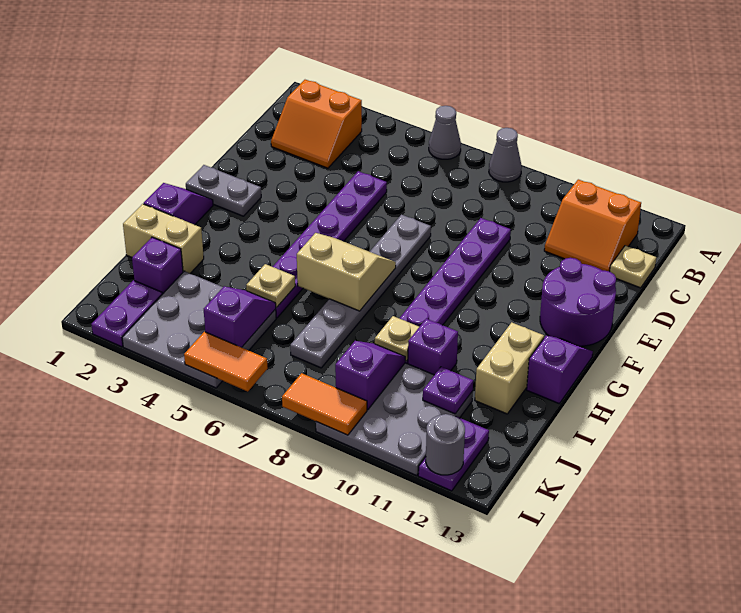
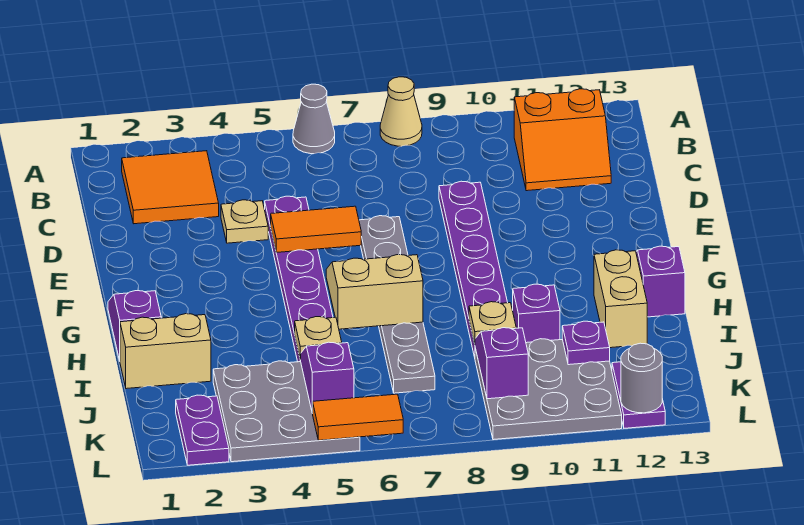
grey 1x1 cone [489,128,522,182] -> tan 1x1 cone [380,77,422,146]
orange 2x2 slope [271,80,362,168] -> orange 2x2 tile [122,151,219,224]
tan 1x1 plate [610,246,656,288] -> tan 1x1 plate moved to [221,200,268,243]
purple 2x2 round brick [540,258,616,346] -> none
grey 1x2 plate [186,165,261,216] -> none
purple 1x1 brick [132,237,183,294] -> none
orange 1x2 tile [282,373,367,435] -> orange 1x2 tile moved to [271,206,361,253]

